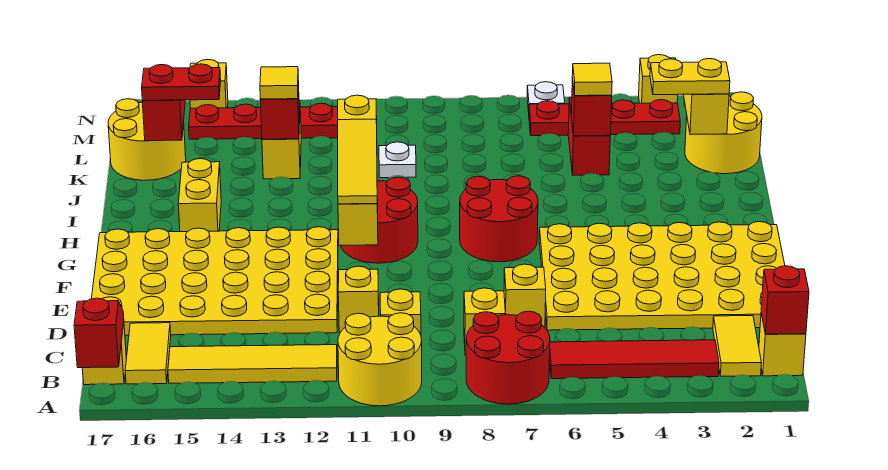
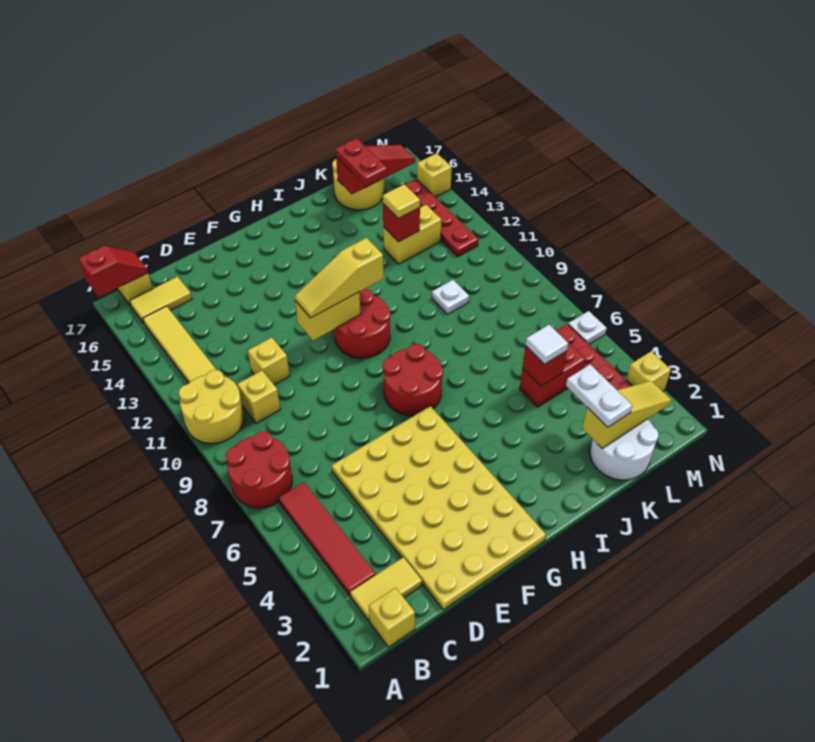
red 1x1 brick [761,266,809,334] -> none
yellow 1x1 brick [464,288,506,355] -> none
yellow 1x1 brick [504,264,546,327] -> none
yellow 4x6 plate [91,227,338,335] -> none
yellow 1x2 brick [178,159,221,232] -> none
yellow 2x2 round brick [685,92,762,174] -> white 2x2 round brick [590,419,658,480]
yellow 1x2 plate [650,59,730,95] -> white 1x2 plate [566,365,632,427]
yellow 1x1 tile [572,63,612,96] -> white 1x1 tile [526,325,568,364]

